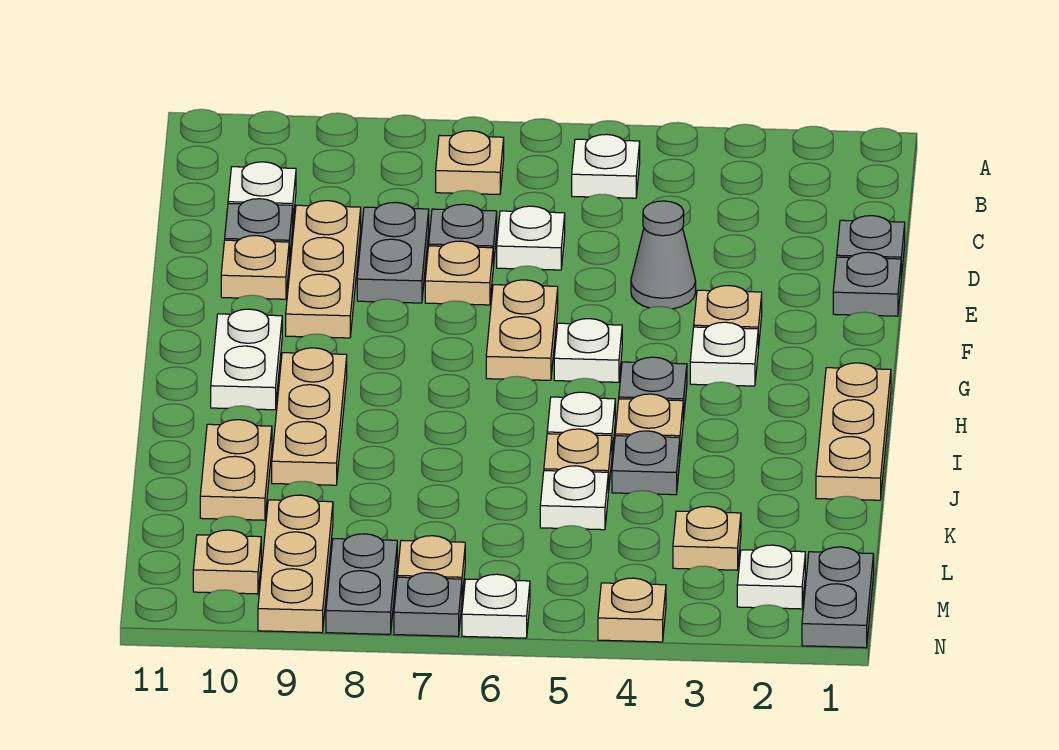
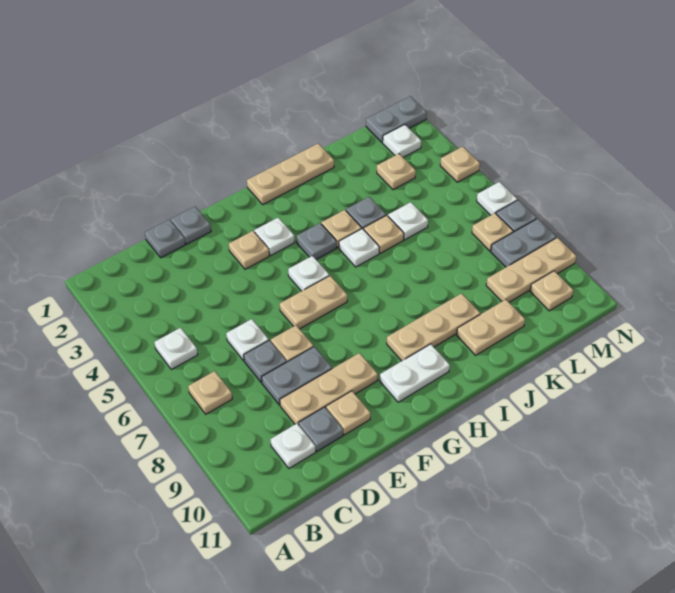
grey 1x1 cone [631,201,696,309] -> none

